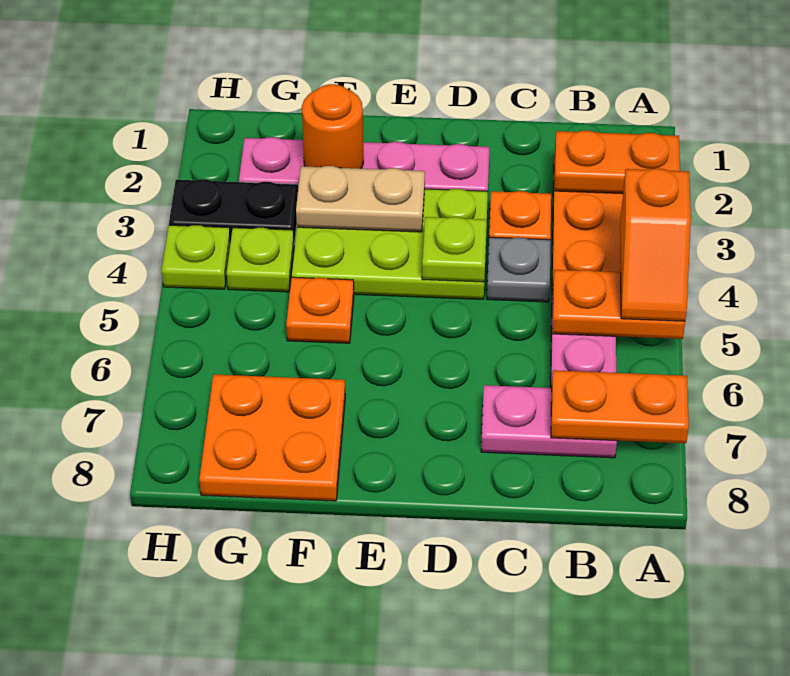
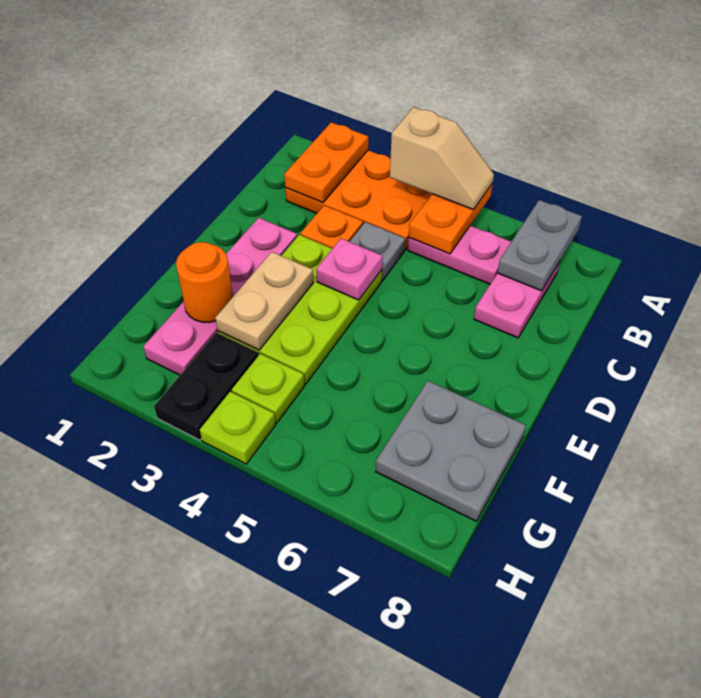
orange 1x2 slope [620,169,691,321] -> tan 1x2 slope [390,107,494,209]
orange 1x2 plate [551,370,689,443] -> grey 1x2 plate [498,200,582,291]
lime 1x1 plate [422,217,487,282] -> pink 1x1 plate [316,239,383,300]
orange 1x1 plate [286,277,354,343] -> none
orange 2x2 plate [199,374,345,501] -> grey 2x2 plate [376,381,526,521]

